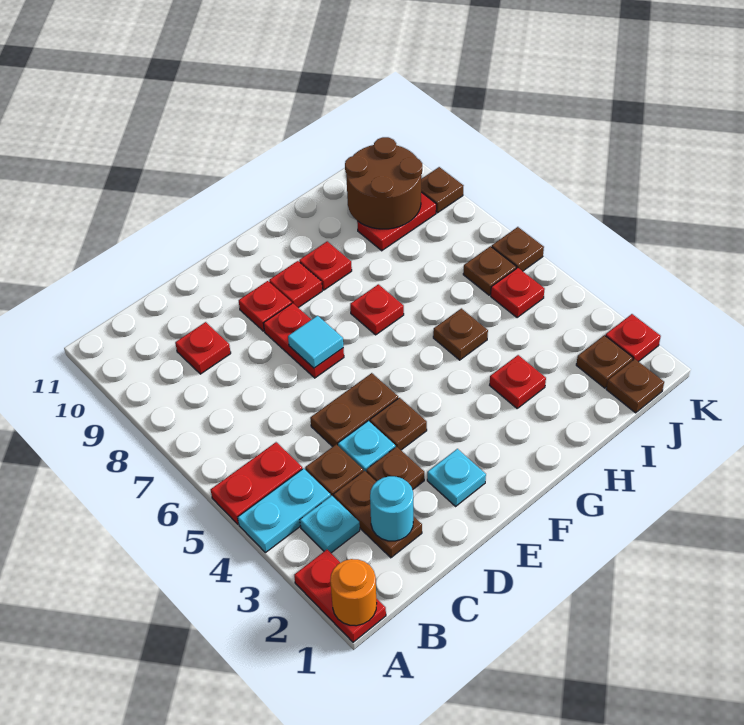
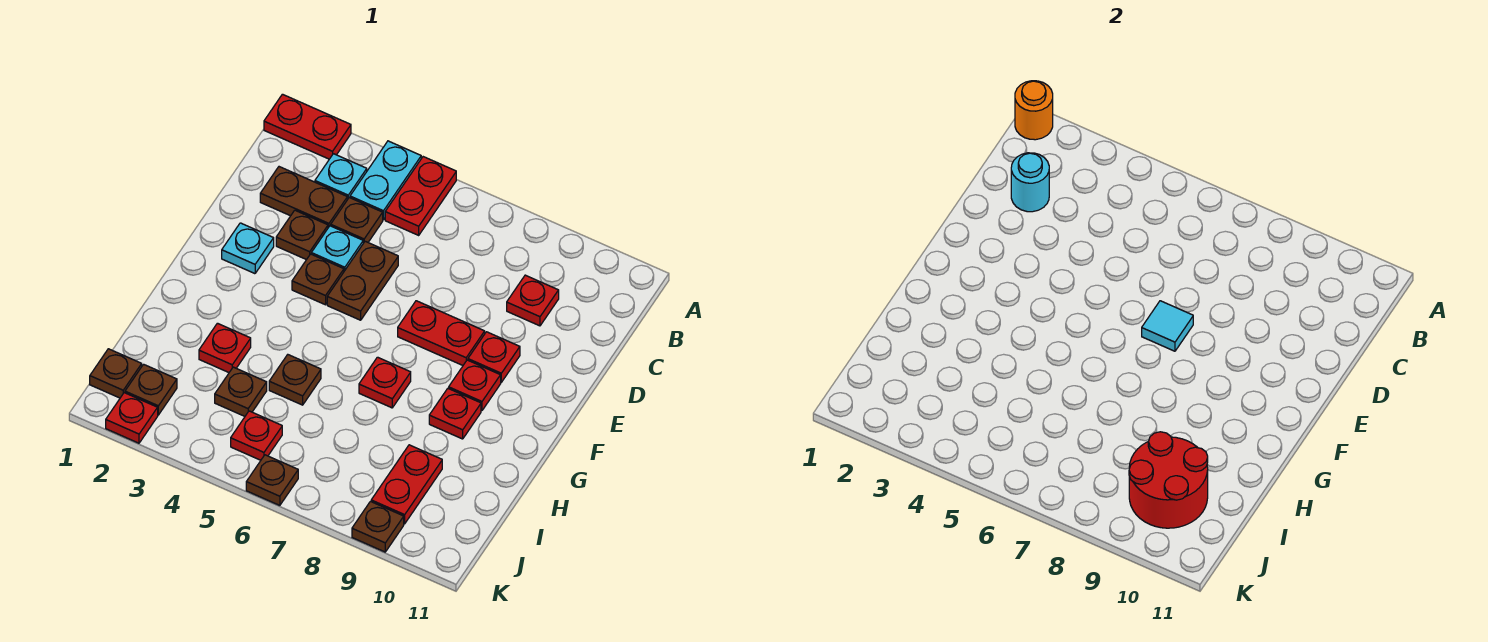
brown 2x2 round brick [345,137,422,229] -> red 2x2 round brick [1129,432,1208,528]
brown 1x1 plate [463,246,516,295] -> brown 1x1 plate moved to [215,367,267,416]

